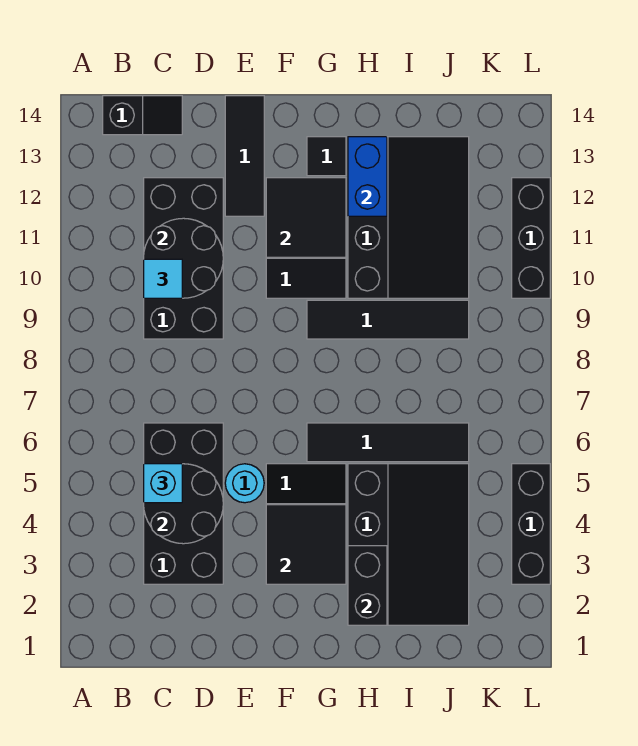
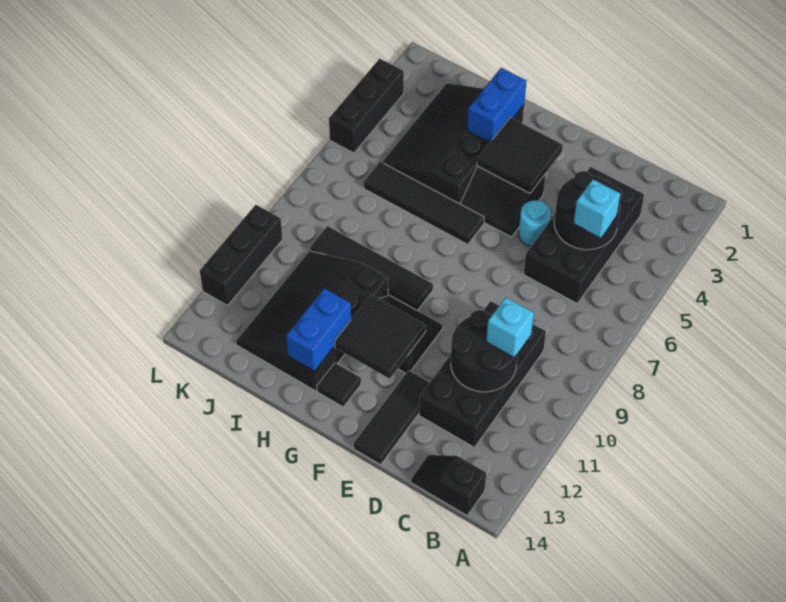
cyan 1x1 tile [144,259,182,298] -> cyan 1x1 brick [486,297,534,357]
black 1x2 brick [348,546,387,625] -> blue 1x2 brick [467,68,526,142]

